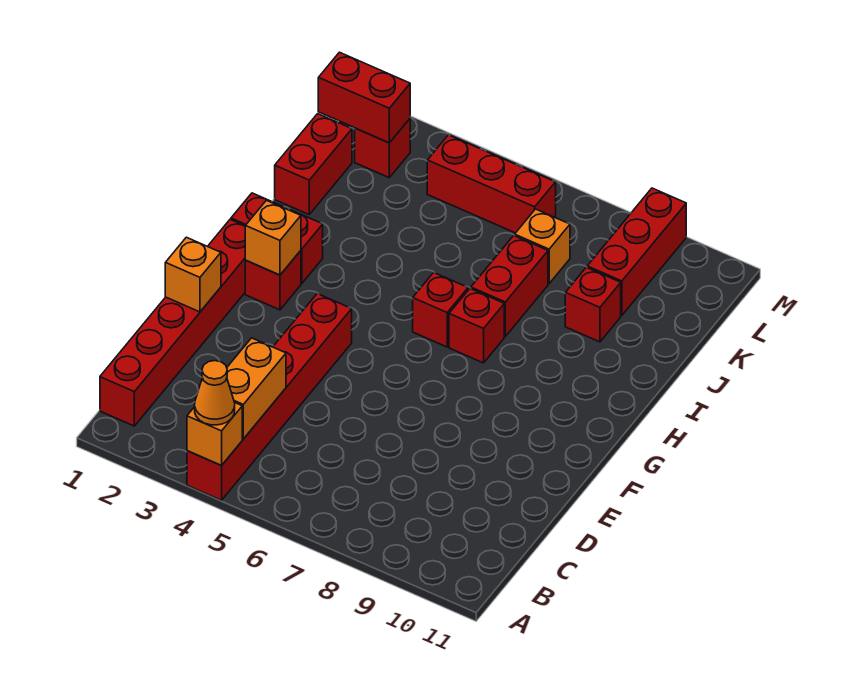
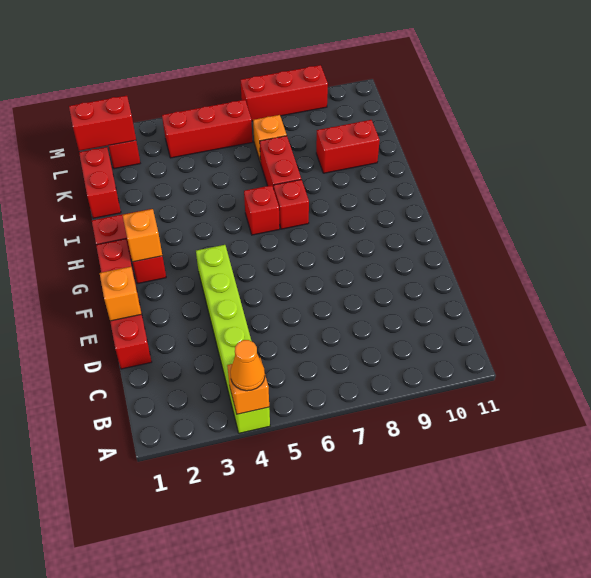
red 1x6 brick [187,294,352,500] -> lime 1x6 brick [196,245,270,433]
red 1x6 brick [100,220,245,426] -> red 1x4 brick [96,239,152,369]
orange 1x2 brick [227,338,286,439] -> none
red 1x1 brick [565,267,621,342] -> red 1x2 brick [316,120,380,173]
red 1x3 brick [587,188,686,316] -> red 1x3 brick turned to [240,65,328,121]

